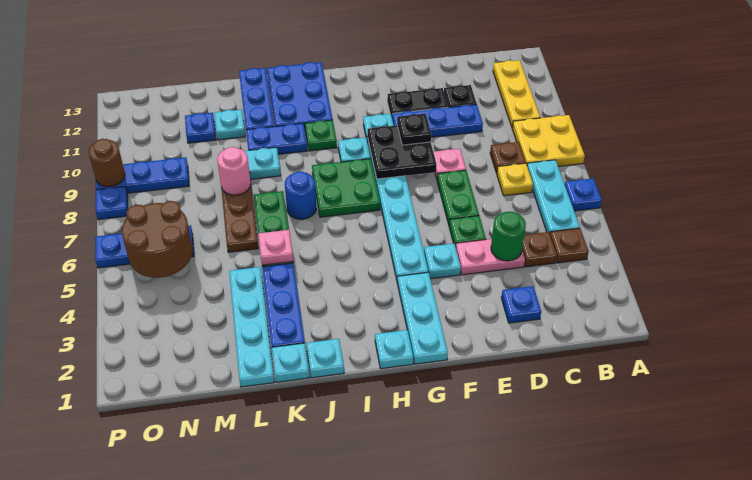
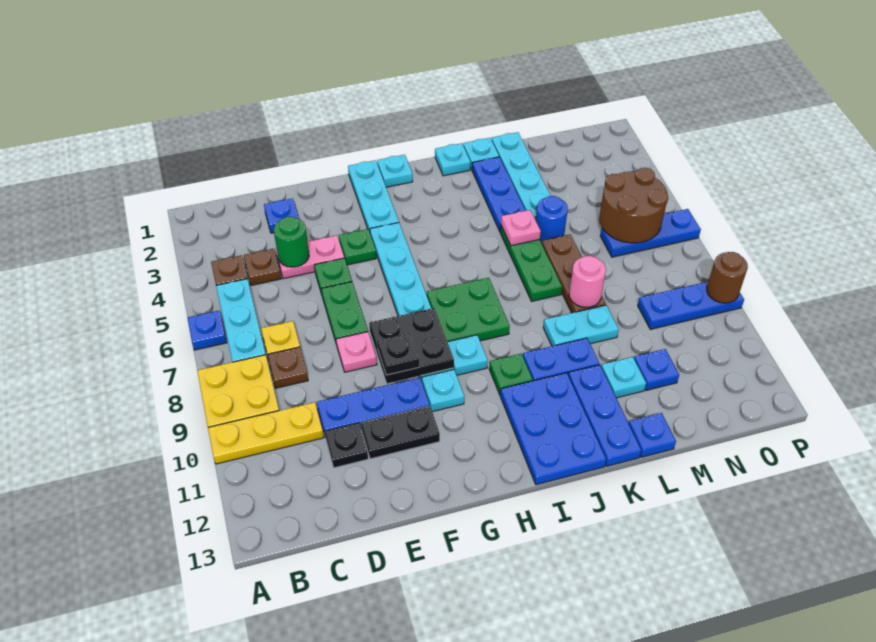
yellow 1x3 plate [493,60,540,128] -> yellow 1x3 plate turned to [208,402,324,464]
cyan 1x1 plate [424,243,461,279] -> green 1x1 plate [339,229,376,265]
blue 1x1 round brick [285,171,316,219] -> blue 1x1 round brick moved to [536,196,568,243]
blue 1x1 plate [95,186,128,220] -> blue 1x1 plate moved to [629,413,676,457]

